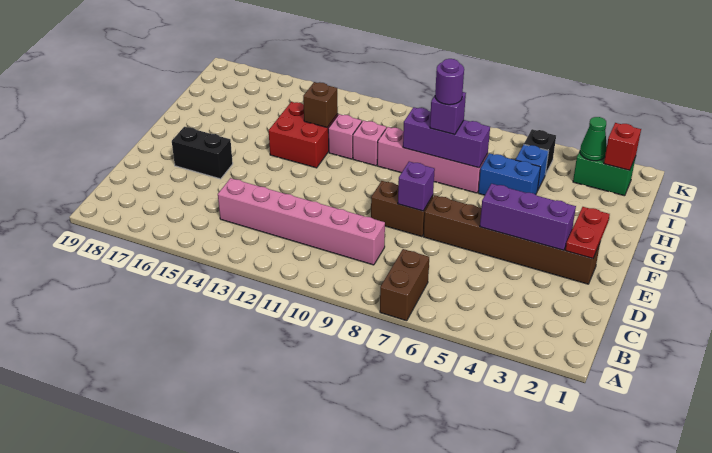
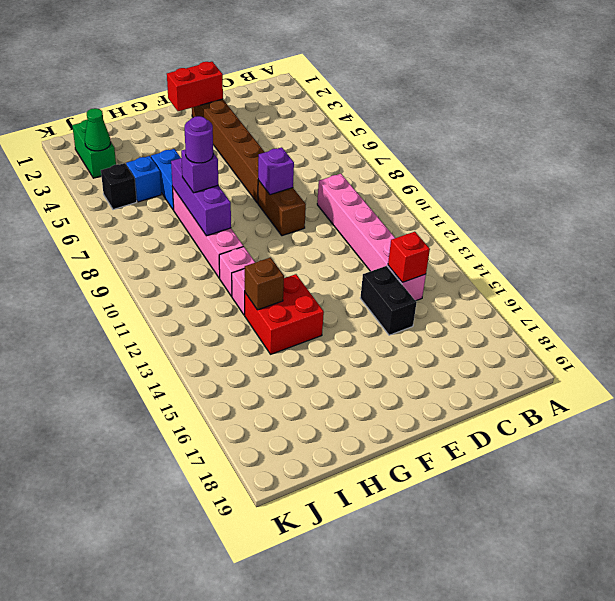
brown 1x2 brick [380,249,429,321] -> none
red 1x2 plate [565,207,610,258] -> red 1x2 brick [167,62,223,111]
purple 1x3 brick [480,184,576,250] -> none
black 1x2 brick [172,127,233,179] -> black 1x2 brick moved to [360,266,417,335]
red 1x1 brick [604,123,641,170] -> red 1x1 brick moved to [388,232,430,282]

